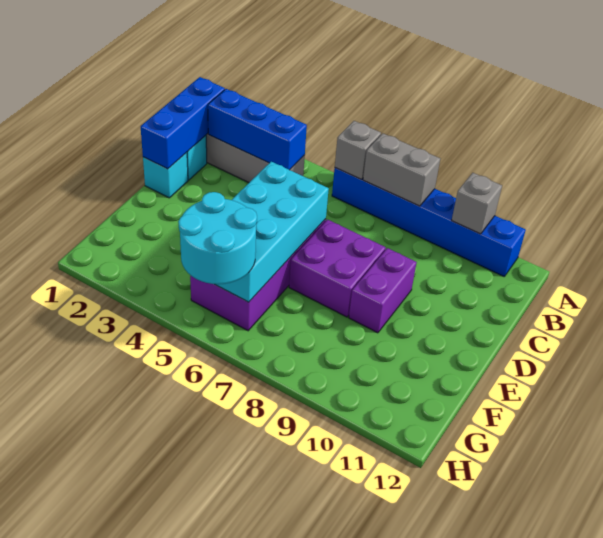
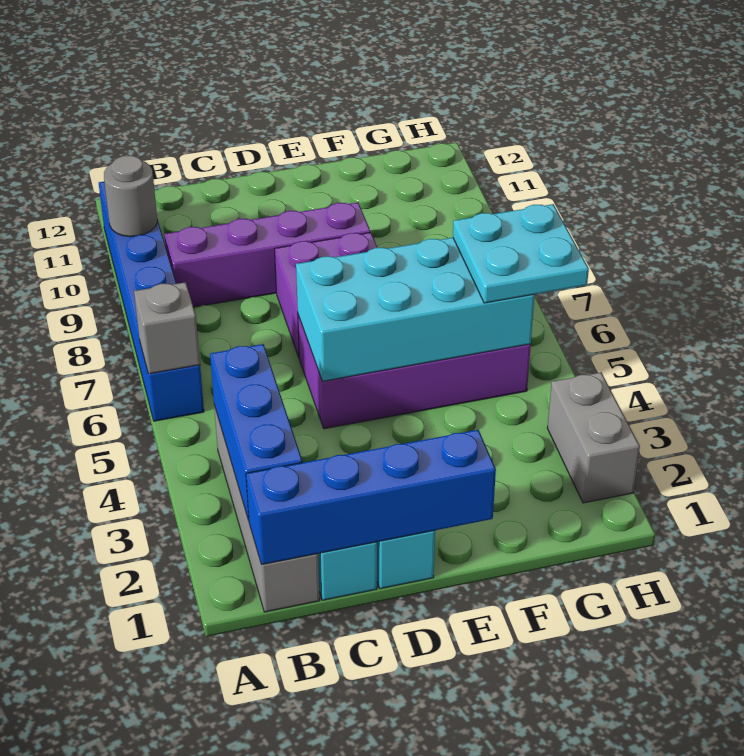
grey 1x2 brick [363,133,440,206] -> grey 1x2 brick moved to [547,372,640,503]
grey 1x1 brick [452,173,502,234] -> grey 1x1 round brick [104,156,157,237]
blue 1x3 brick [141,77,225,169] -> blue 1x4 brick [246,430,496,565]
purple 1x2 brick [349,248,417,333] -> purple 1x4 brick [164,203,370,307]
cyan 2x2 round brick [178,192,257,284] -> cyan 2x2 plate [453,204,589,303]

